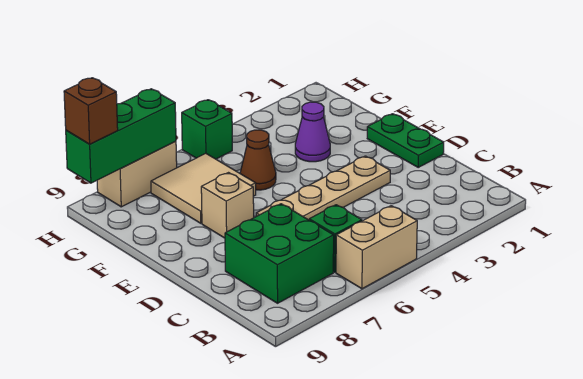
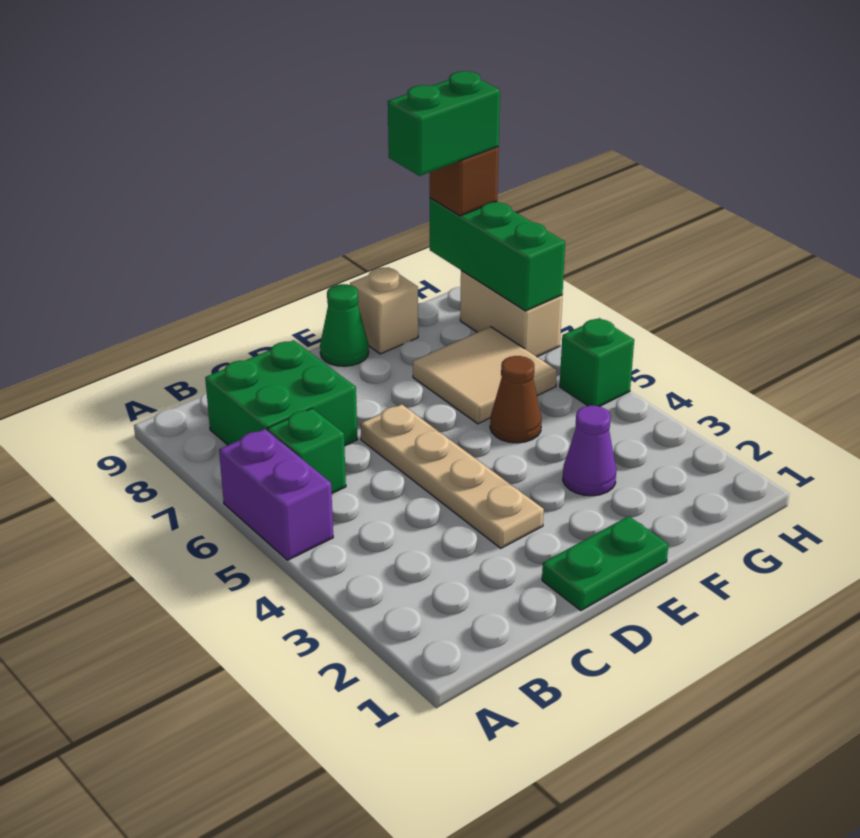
tan 1x2 brick [336,206,417,289] -> purple 1x2 brick [219,429,333,560]
tan 1x1 brick [201,173,254,238] -> tan 1x1 brick moved to [350,267,418,354]
none -> green 1x1 cone [320,284,369,366]
none -> green 1x2 brick [388,71,500,176]

